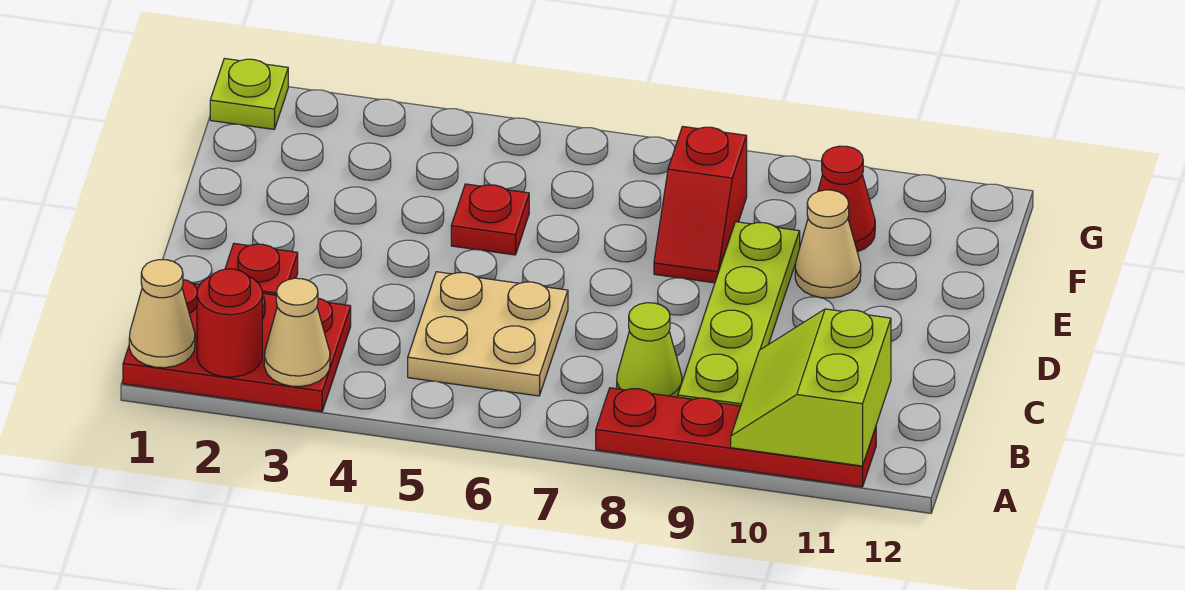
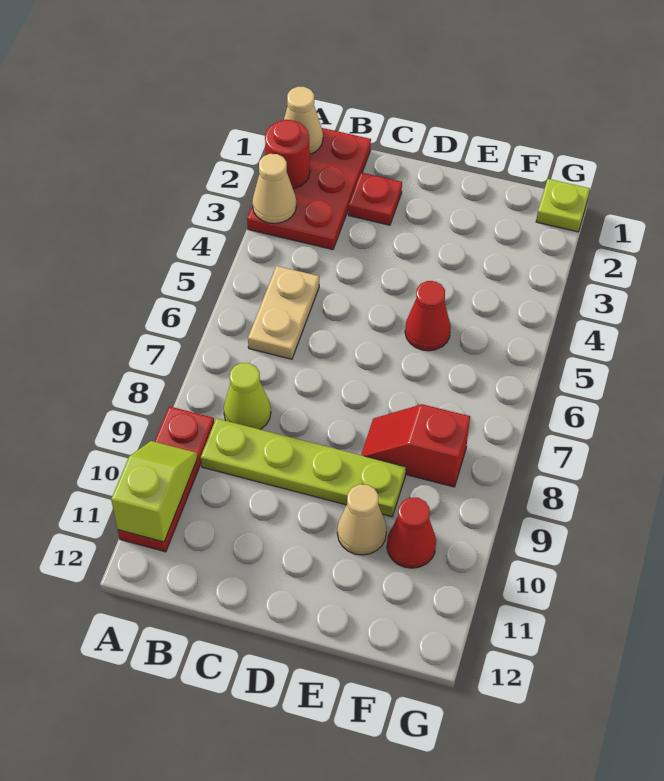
red 1x4 plate [596,388,876,487] -> red 1x3 plate [118,406,214,552]
lime 2x2 slope [731,309,891,466] -> lime 1x2 slope [111,441,197,542]
tan 2x2 plate [408,272,568,396] -> tan 1x2 plate [248,266,319,359]
red 1x1 plate [451,184,529,255] -> red 1x1 cone [405,281,451,351]

